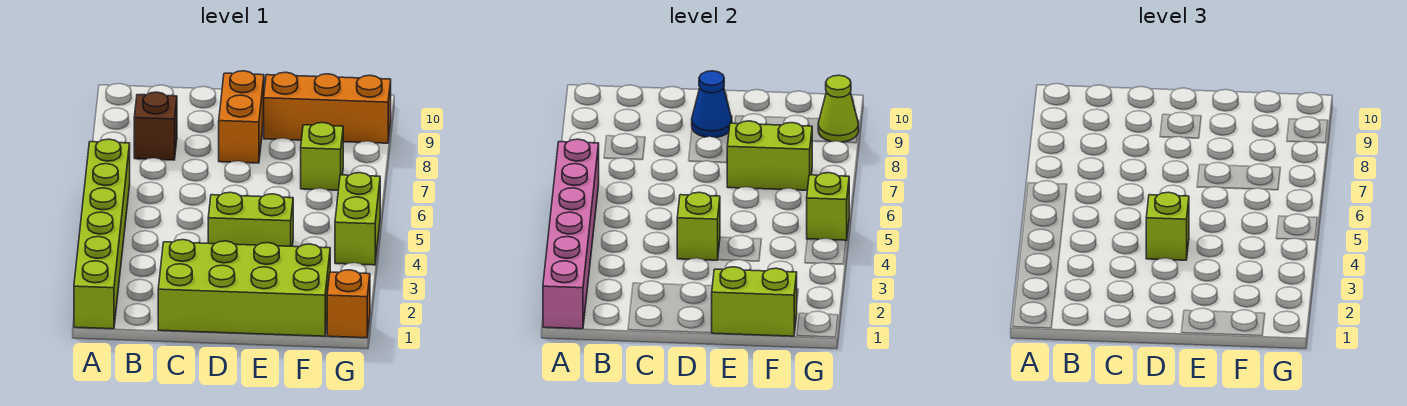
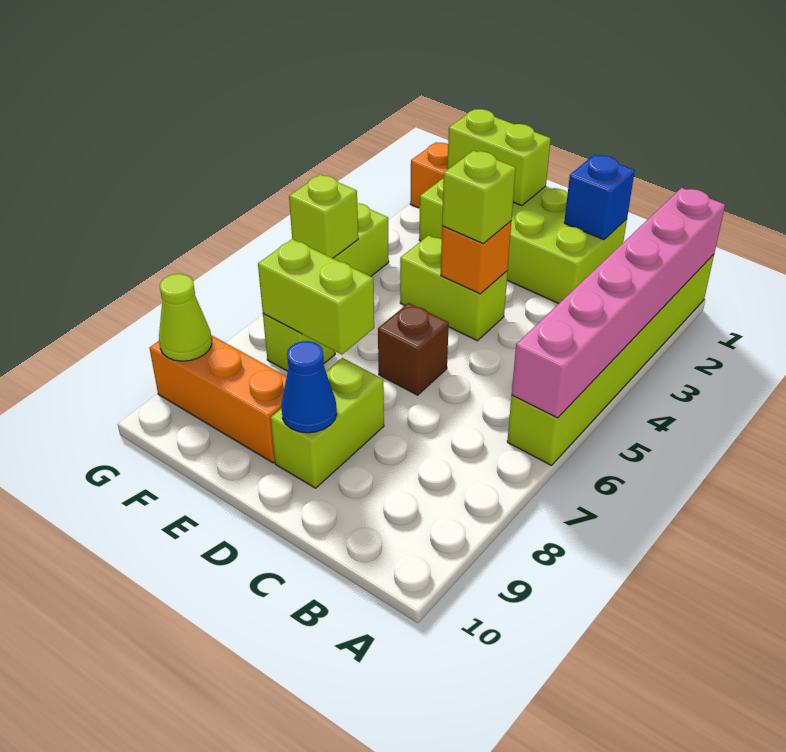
brown 1x1 brick [134,92,177,160] -> brown 1x1 brick moved to [378,303,449,395]
none -> blue 1x1 brick [564,155,635,240]
lime 1x1 brick [677,192,720,260] -> orange 1x1 brick [441,221,511,294]
orange 1x2 brick [219,71,264,163] -> lime 1x2 brick [271,358,384,488]

